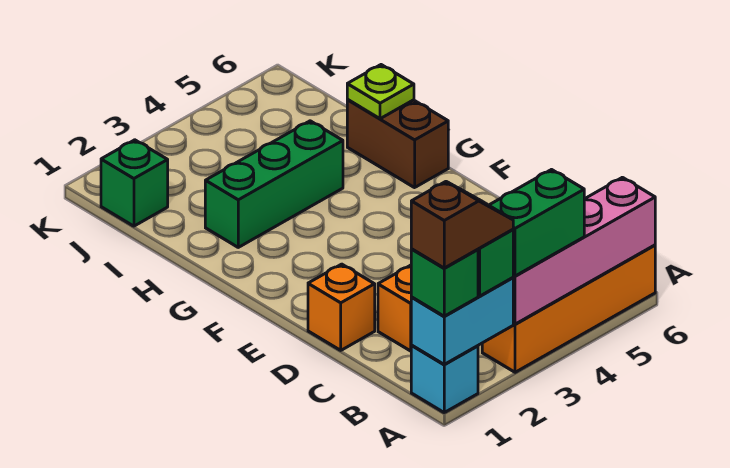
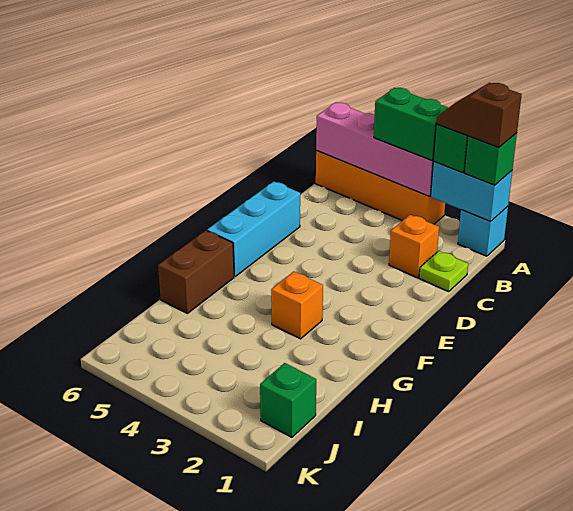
orange 1x1 brick [308,264,375,350] -> orange 1x1 brick moved to [271,271,323,339]
none -> cyan 1x3 brick [207,181,300,277]
green 1x3 brick [205,121,343,247] -> none
lime 1x1 plate [347,65,414,119] -> lime 1x1 plate moved to [419,251,468,292]

